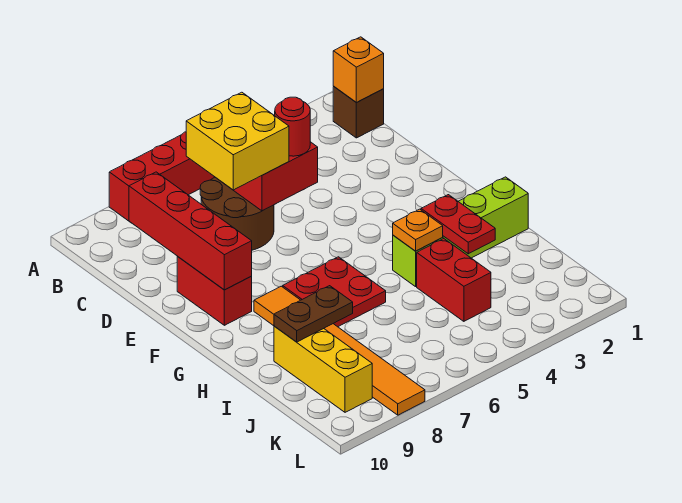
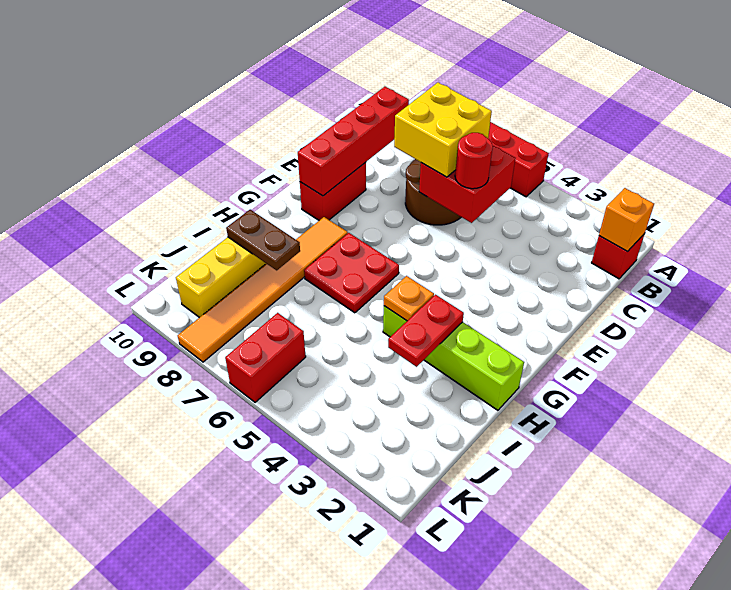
brown 1x1 brick [333,87,384,138] -> red 1x1 brick [592,234,645,279]
red 1x2 brick [417,239,491,321] -> red 1x2 brick moved to [225,313,306,402]

